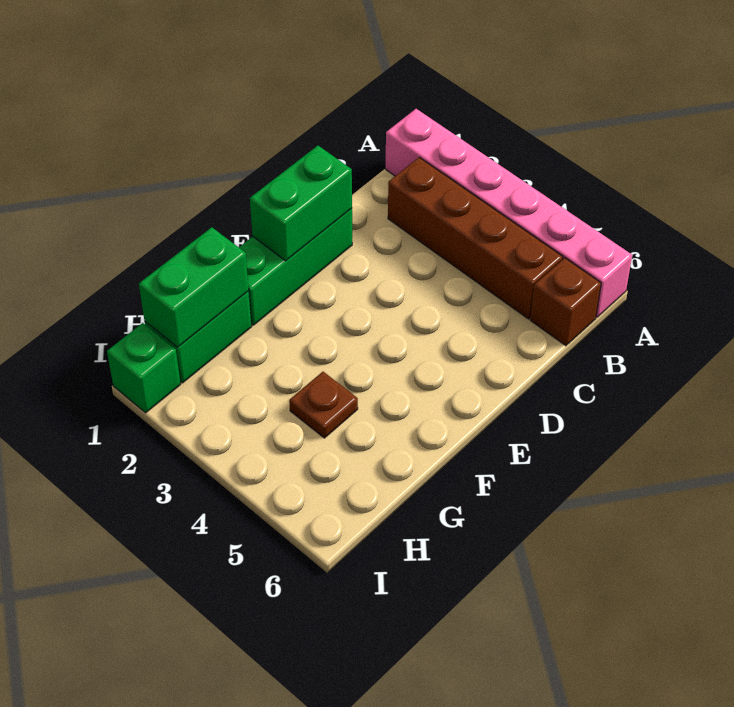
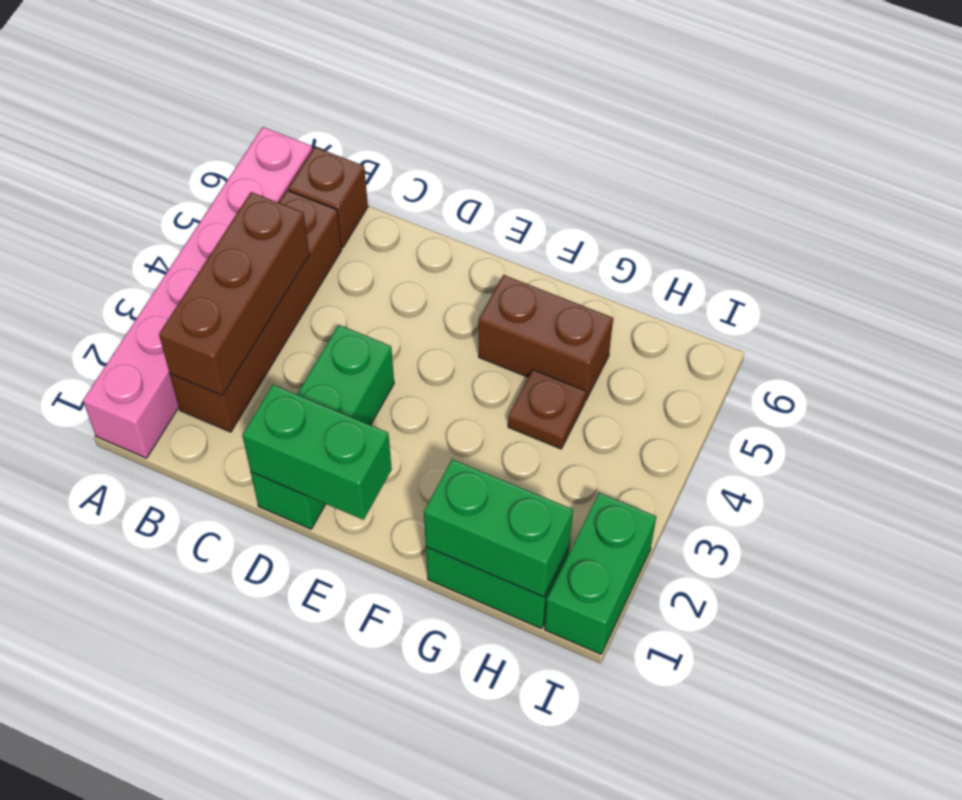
none -> brown 1x3 brick [159,192,309,395]
green 1x3 brick [239,208,352,325] -> green 1x3 brick turned to [251,325,394,529]
none -> brown 1x2 brick [479,275,613,400]
green 1x1 brick [107,323,181,413] -> green 1x2 brick [545,493,656,654]

